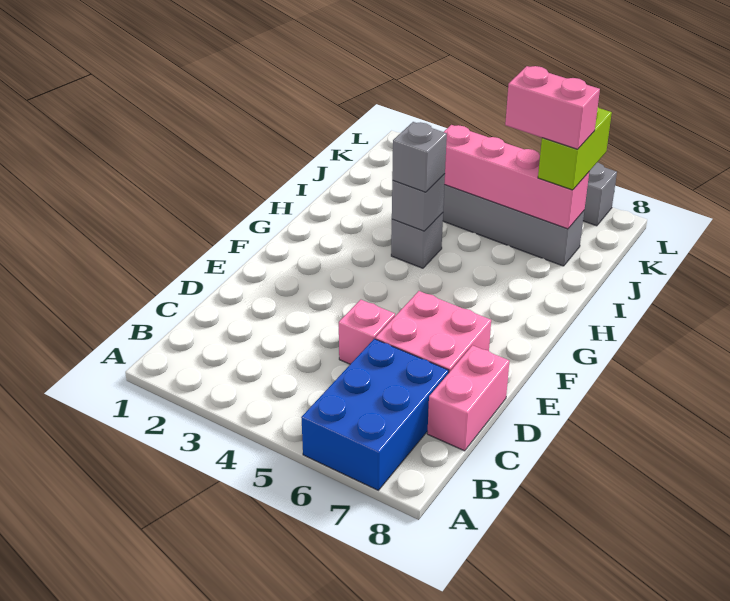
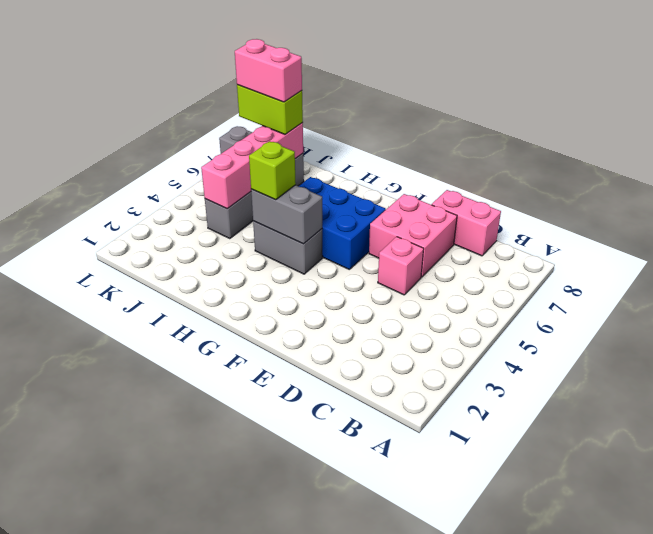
blue 2x3 brick [301,339,449,490] -> blue 2x3 brick moved to [299,177,386,270]
grey 1x1 brick [391,213,443,268] -> grey 1x2 brick [253,221,323,274]
grey 1x1 brick [392,174,445,231] -> grey 1x2 brick [251,185,322,244]
grey 1x1 brick [392,122,447,192] -> lime 1x1 brick [249,141,296,200]
pink 1x2 brick [505,66,600,149] -> pink 1x2 brick turned to [235,39,302,102]

